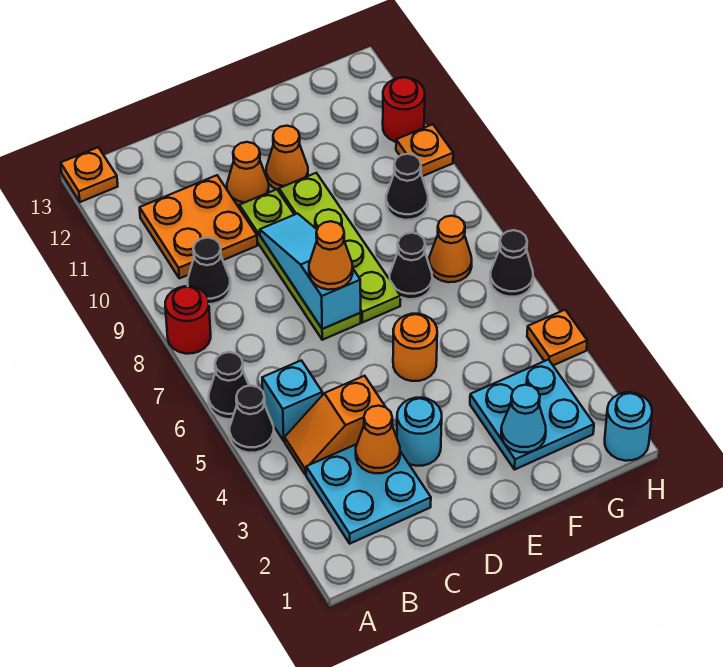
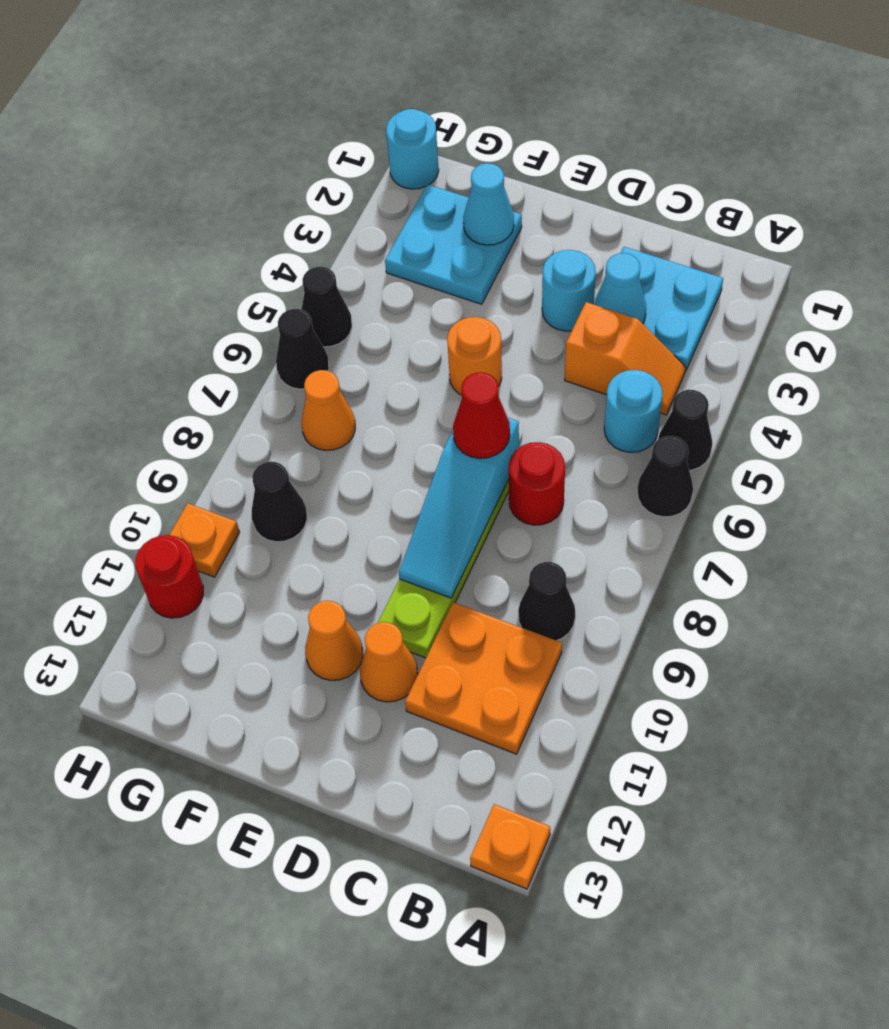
red 1x1 round brick [165,286,211,354] -> red 1x1 round brick moved to [509,442,565,525]
cyan 1x1 brick [262,360,322,441] -> cyan 1x1 round brick [604,370,663,452]
orange 1x1 cone [356,406,400,473] -> cyan 1x1 cone [594,253,646,324]
orange 1x1 cone [309,221,353,290] -> red 1x1 cone [453,373,510,458]
lime 1x4 plate [279,173,401,323] -> none
black 1x1 cone [390,233,432,299] -> black 1x1 cone moved to [301,267,352,347]
orange 1x1 plate [527,310,587,365] -> none

